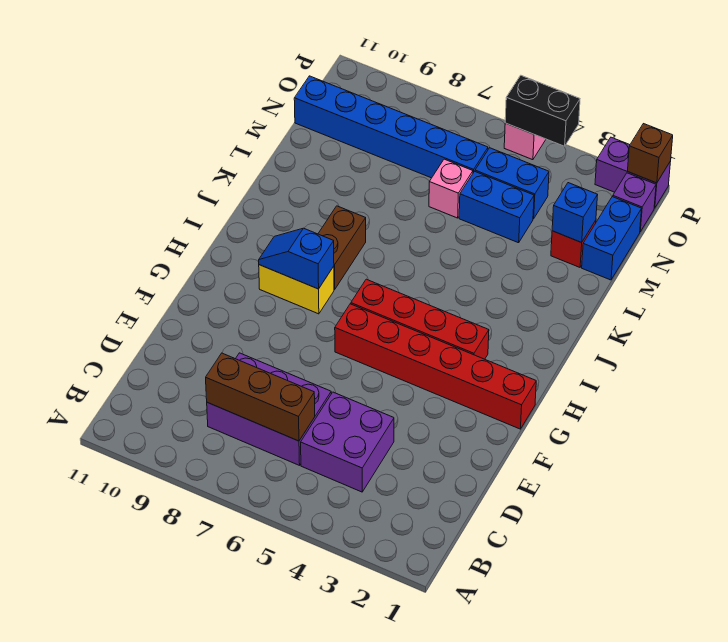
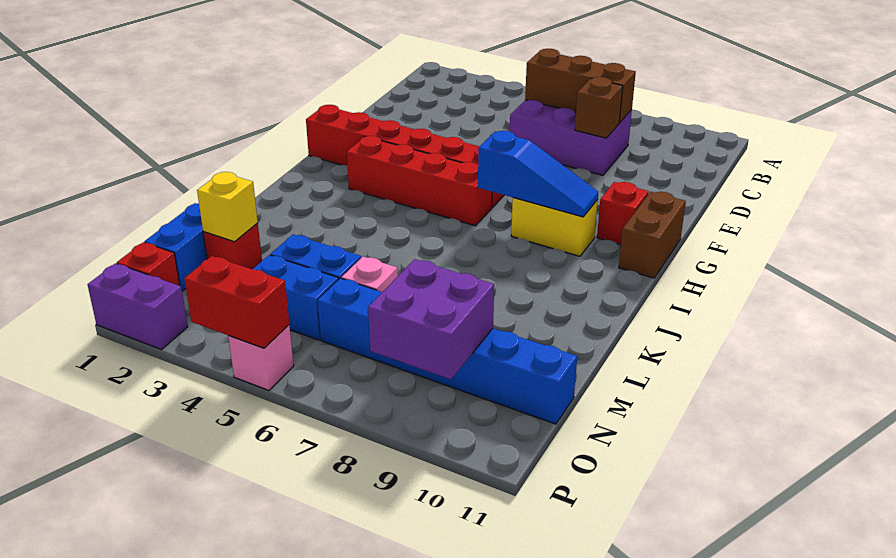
purple 2x2 brick [301,392,394,492] -> purple 2x2 brick moved to [368,259,494,379]
none -> red 1x1 brick [597,182,649,244]
blue 1x2 slope [259,228,334,289] -> blue 1x3 slope [478,131,598,217]
brown 1x2 brick [318,206,366,289] -> brown 1x2 brick moved to [619,192,686,278]
blue 1x1 brick [552,183,598,242] -> yellow 1x1 brick [197,172,258,242]
purple 1x1 brick [613,173,656,232] -> red 1x1 brick [117,242,180,286]
brown 1x1 brick [628,124,673,183] -> brown 1x1 brick moved to [575,77,623,138]
black 1x2 brick [505,75,580,146] -> red 1x2 brick [184,256,289,348]

